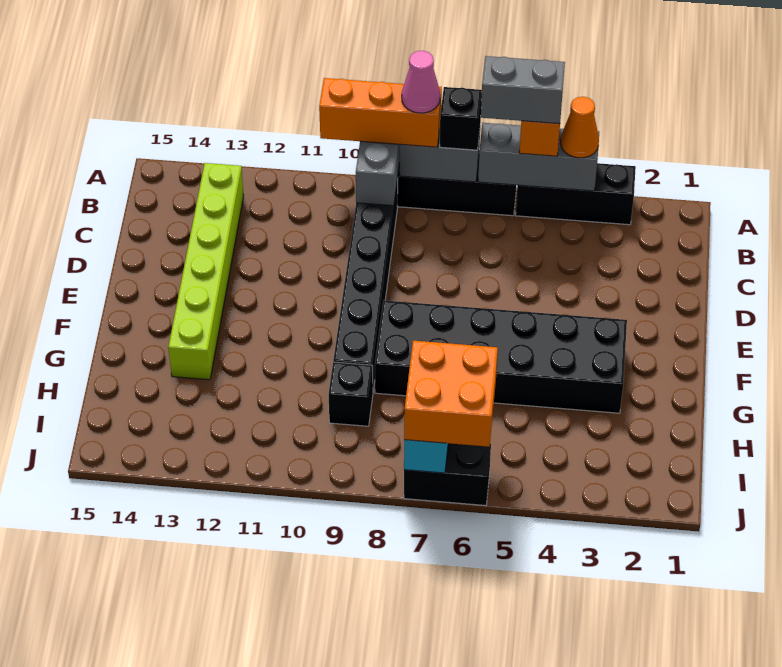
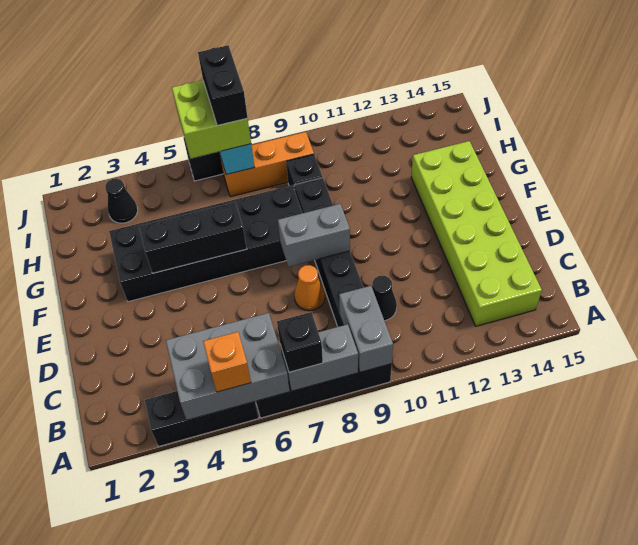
grey 1x3 brick [478,123,599,191] -> grey 2x3 brick [166,313,290,420]
orange 1x1 cone [561,97,599,158] -> orange 1x1 cone moved to [294,265,325,311]
grey 1x2 brick [481,56,565,124] -> grey 1x2 brick moved to [278,204,350,267]
orange 1x3 brick [319,78,442,147] -> orange 1x3 brick moved to [220,132,314,197]
pink 1x1 cone [402,51,440,113] -> none
lime 1x6 brick [168,163,244,380] -> lime 2x6 brick [411,141,542,326]
none -> black 1x1 cone [372,276,397,321]
none -> black 1x3 brick [139,202,247,273]
none -> black 1x1 cone [105,179,138,223]
orange 2x2 brick [404,341,498,447] -> lime 2x2 brick [172,80,251,158]
none -> black 1x2 brick [198,45,248,126]

